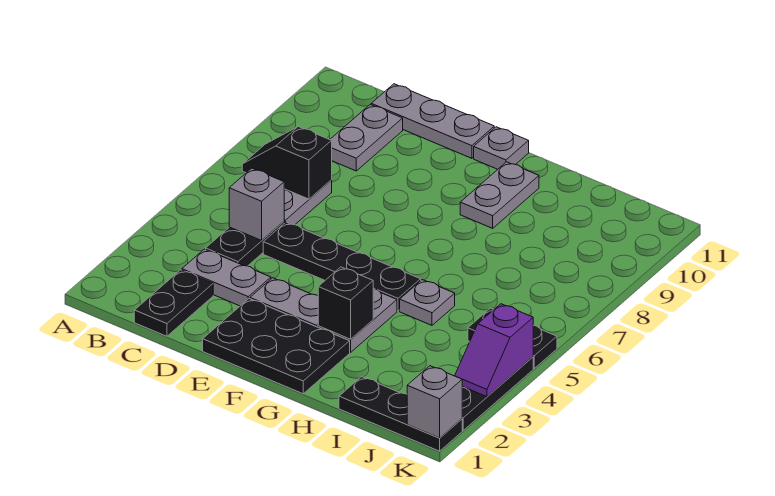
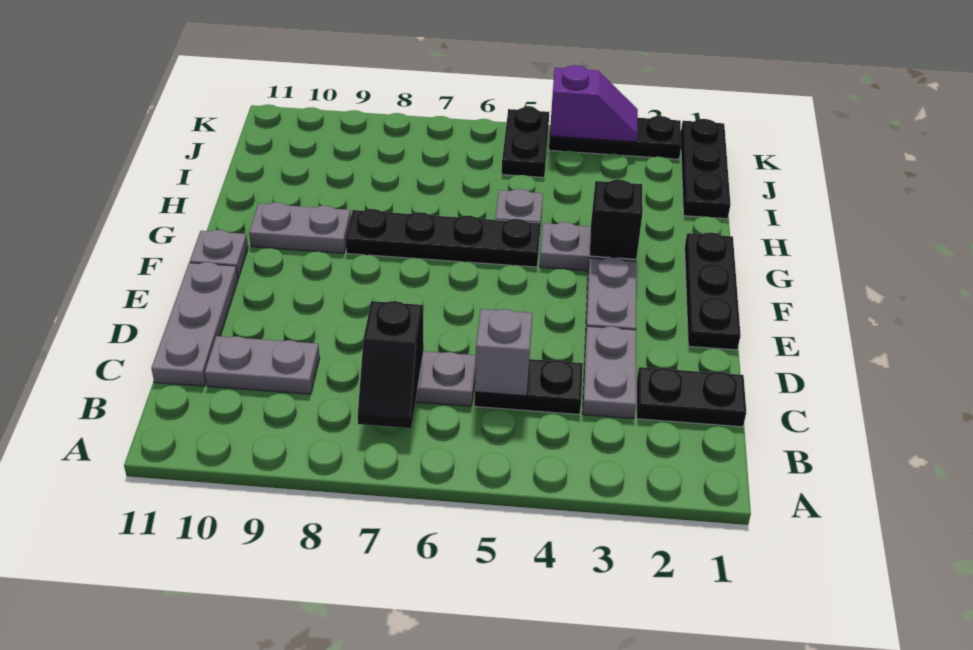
black 1x4 plate [263,222,421,311] -> black 1x4 plate turned to [346,209,541,267]
black 2x3 plate [203,299,350,394] -> black 1x3 plate [685,232,741,350]
grey 1x1 brick [407,366,462,438] -> none

